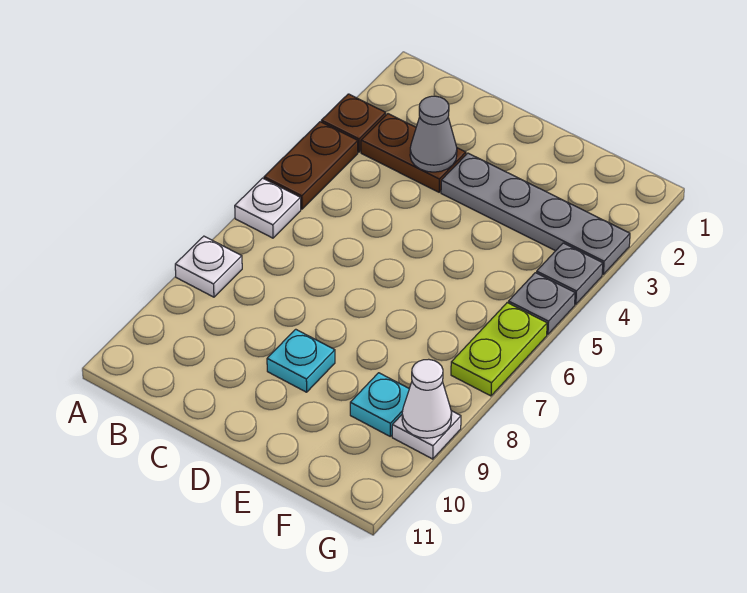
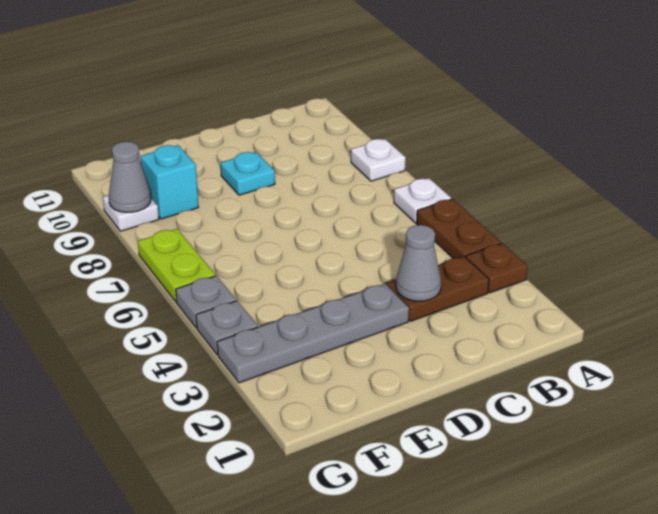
cyan 1x1 plate [350,373,409,436] -> cyan 1x1 brick [140,145,198,219]
white 1x1 cone [402,359,452,438] -> grey 1x1 cone [109,142,151,212]

